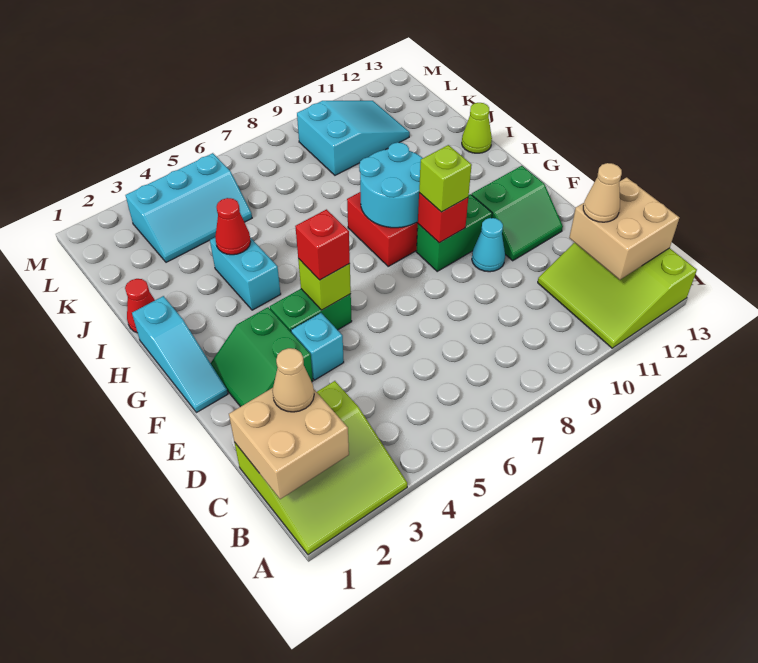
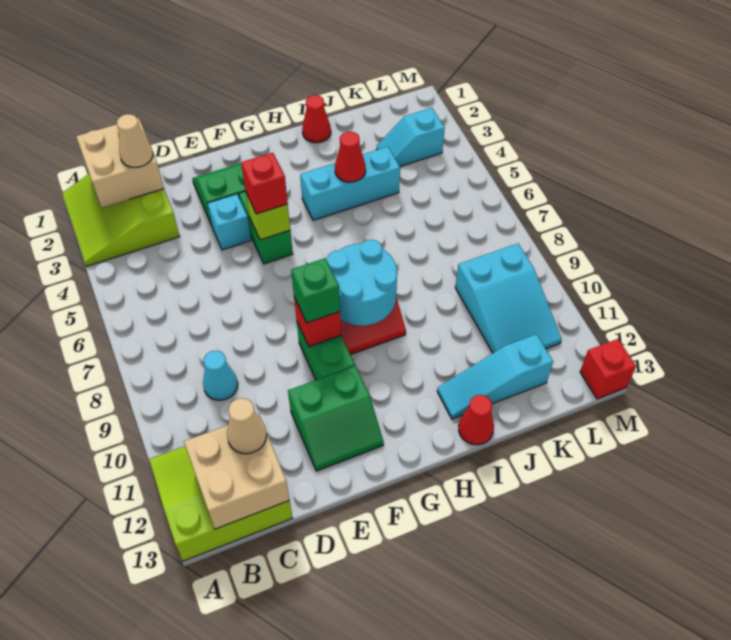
cyan 1x1 cone [472,218,505,272] -> cyan 1x1 cone moved to [203,351,238,400]
green 2x2 slope [472,166,563,261] -> green 2x2 slope turned to [288,366,384,471]
cyan 1x3 slope [132,296,228,413] -> cyan 1x3 slope moved to [437,334,553,419]
lime 1x1 brick [419,145,472,212] -> green 1x1 brick [291,258,340,323]
cyan 1x2 brick [210,238,281,310] -> cyan 1x3 brick [300,147,400,220]
lime 1x1 cone [462,103,492,153] -> red 1x1 cone [459,395,494,445]
cyan 2x3 slope [126,153,252,262] -> cyan 1x2 slope [377,108,445,166]
none -> red 1x1 brick [580,339,636,399]

